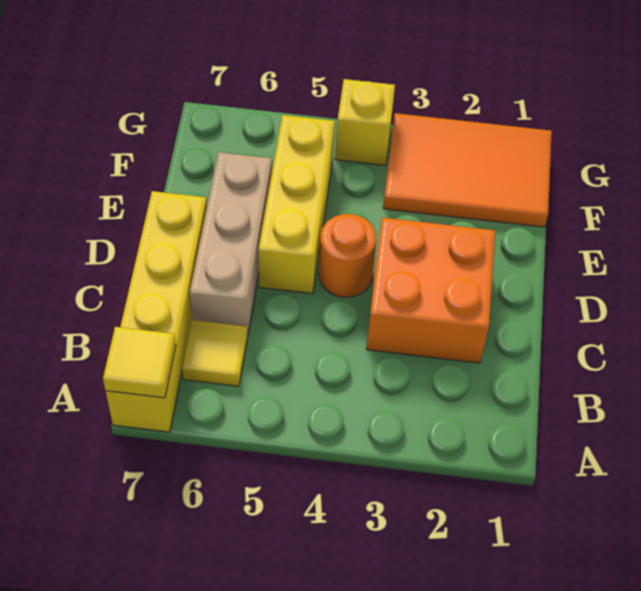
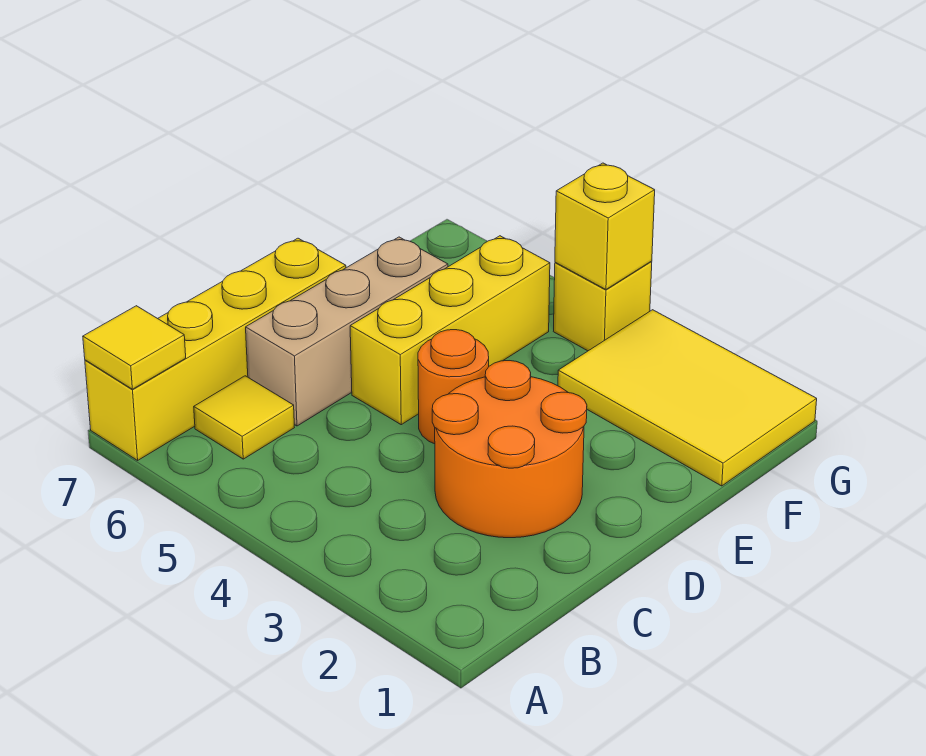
orange 2x2 brick [367,217,495,363] -> orange 2x2 round brick [432,361,587,538]
orange 2x3 tile [383,113,552,227] -> yellow 2x3 tile [558,310,817,486]
none -> yellow 1x1 brick [555,163,655,289]

